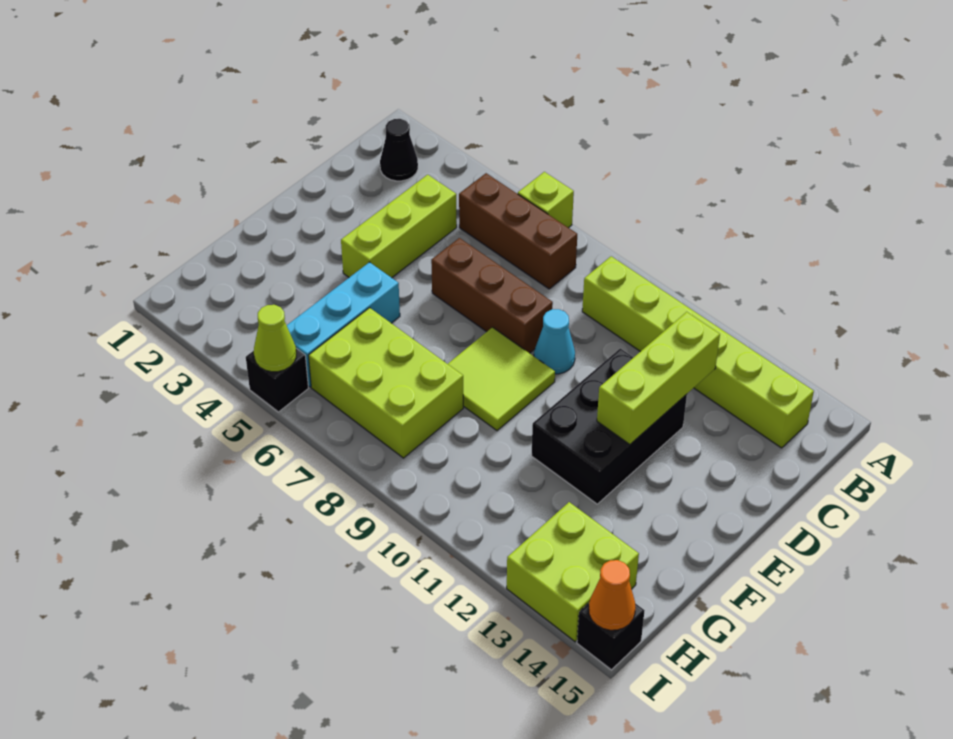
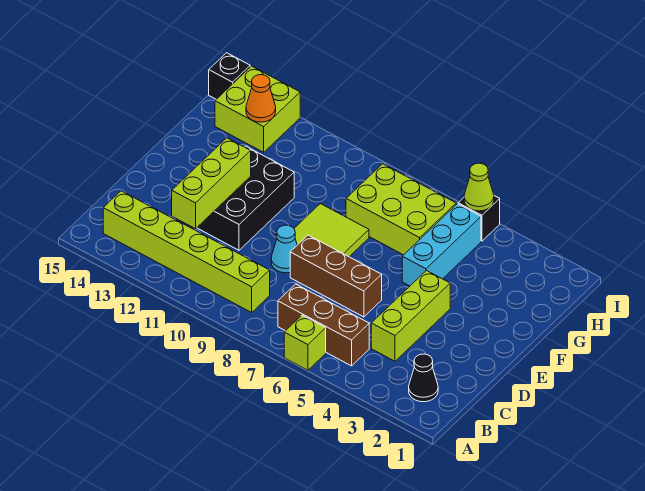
orange 1x1 cone [589,560,636,630] -> orange 1x1 cone moved to [246,75,276,122]

